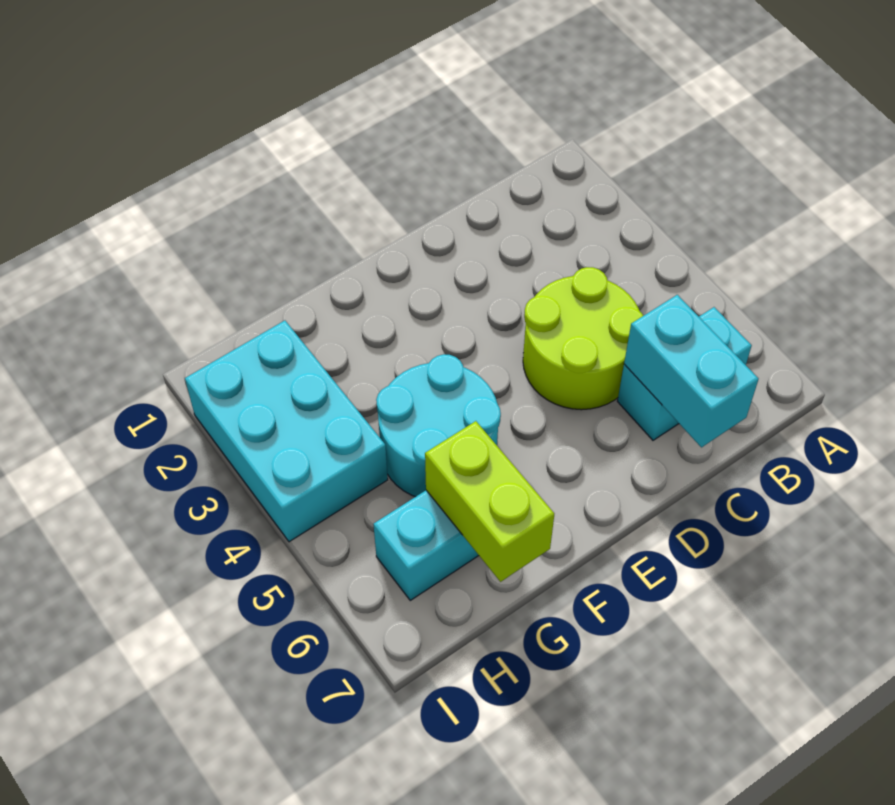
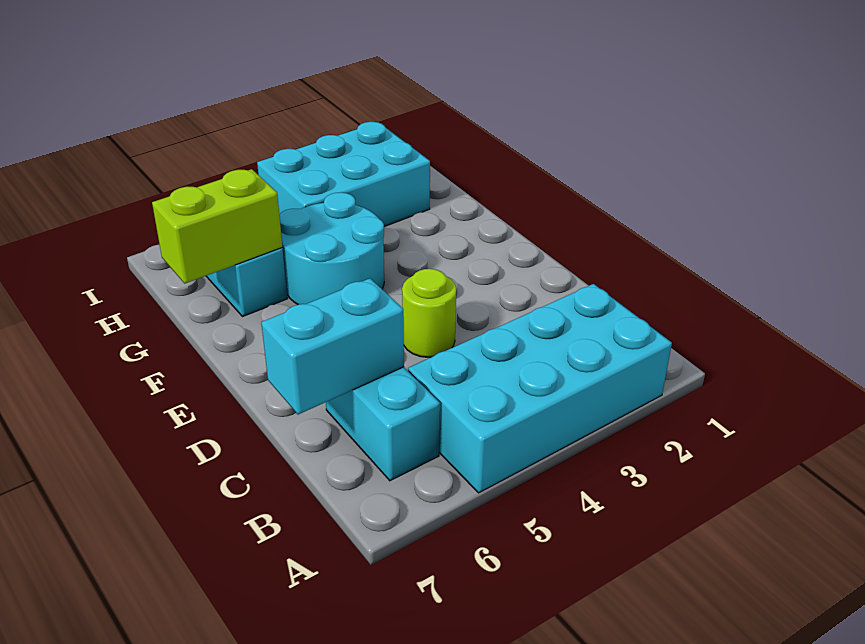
none -> cyan 2x4 brick [408,284,672,493]
lime 2x2 round brick [523,267,643,410] -> lime 1x1 round brick [402,269,456,357]

